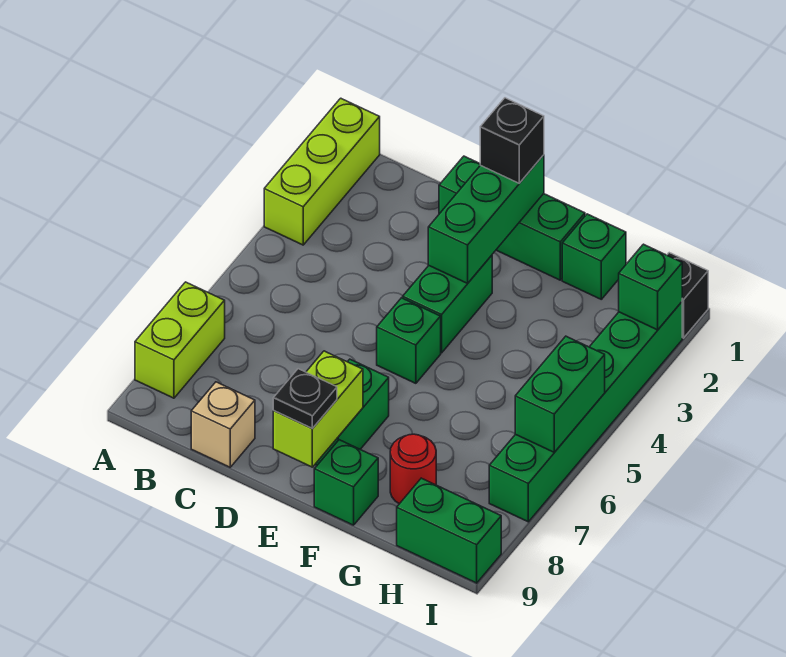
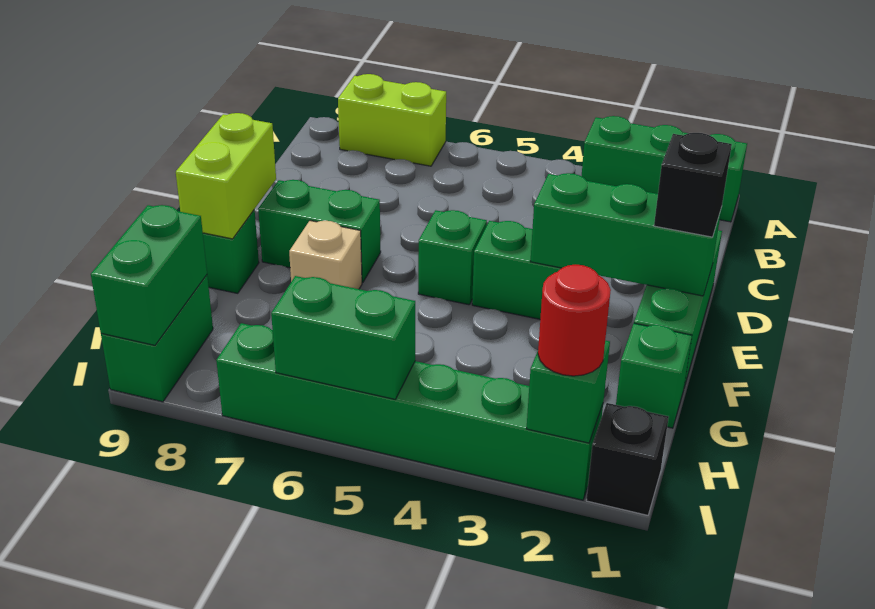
lime 1x3 brick [264,98,380,245] -> green 1x3 brick [582,116,747,222]
tan 1x1 brick [191,382,255,467] -> tan 1x1 brick moved to [289,221,362,289]
lime 1x2 brick [273,351,363,467] -> lime 1x2 brick turned to [176,113,276,239]
black 1x1 plate [273,369,337,429] -> none
red 1x1 round brick [390,434,436,504] -> red 1x1 round brick moved to [538,264,611,376]
none -> green 1x2 brick [91,205,207,345]

